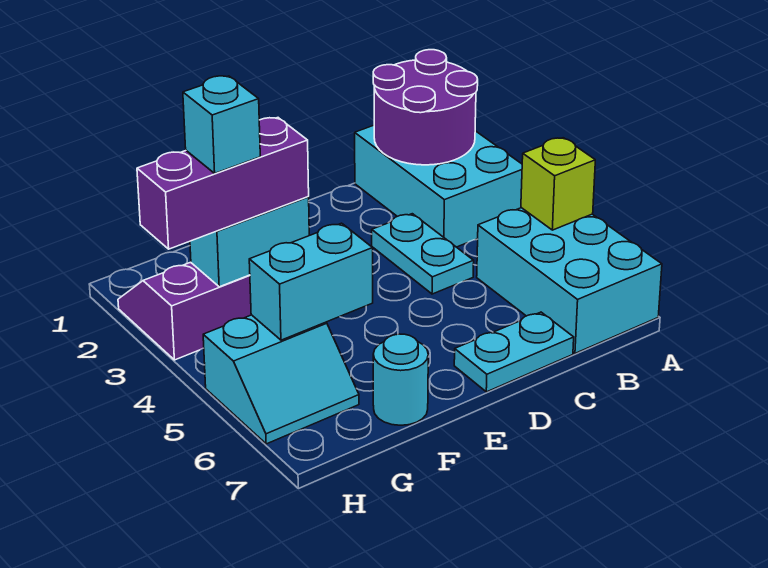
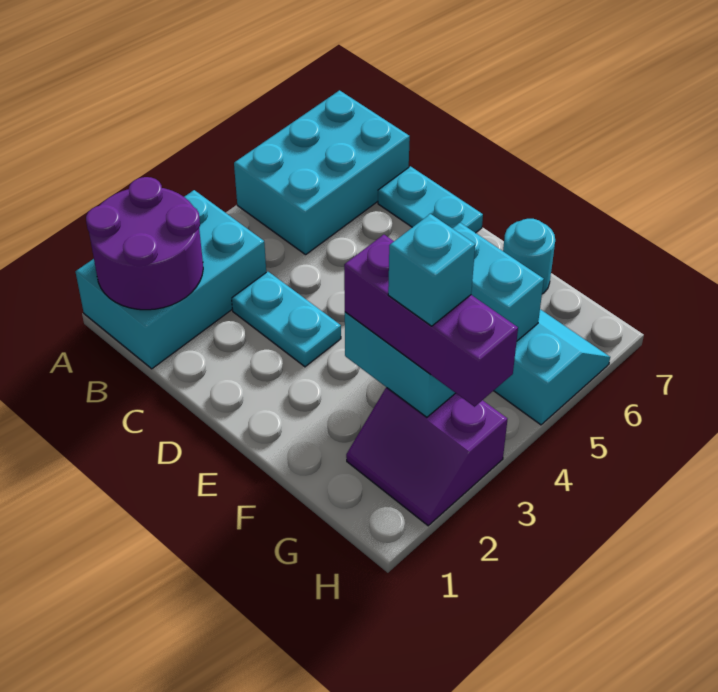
lime 1x1 brick [521,138,595,230] -> none
cyan 1x2 plate [372,214,474,294] -> cyan 1x2 plate turned to [232,272,341,367]

